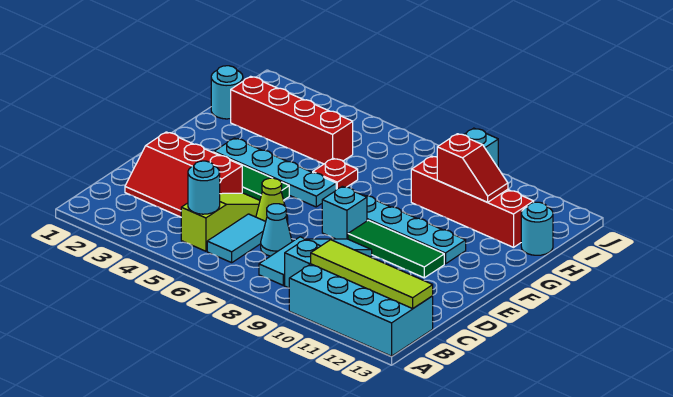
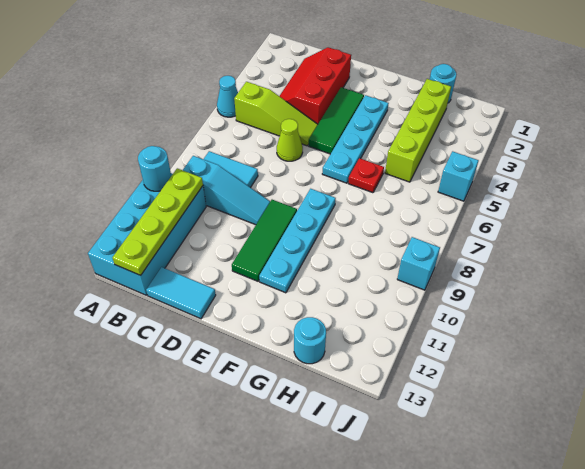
cyan 1x1 round brick [188,161,220,214] -> cyan 1x1 round brick moved to [138,146,171,191]
cyan 1x2 tile [207,214,266,263] -> cyan 1x2 tile moved to [146,267,216,319]
lime 1x4 tile [311,240,433,308] -> lime 1x4 plate [113,168,203,275]
cyan 1x1 cone [261,204,292,256] -> cyan 1x1 cone moved to [217,76,238,117]
cyan 1x1 brick [322,186,367,239] -> cyan 1x1 brick moved to [438,151,479,201]
red 1x4 brick [231,76,353,164] -> lime 1x4 brick [385,79,451,182]
red 1x4 brick [411,156,534,247] -> none
red 1x2 slope [437,134,508,202] -> none

